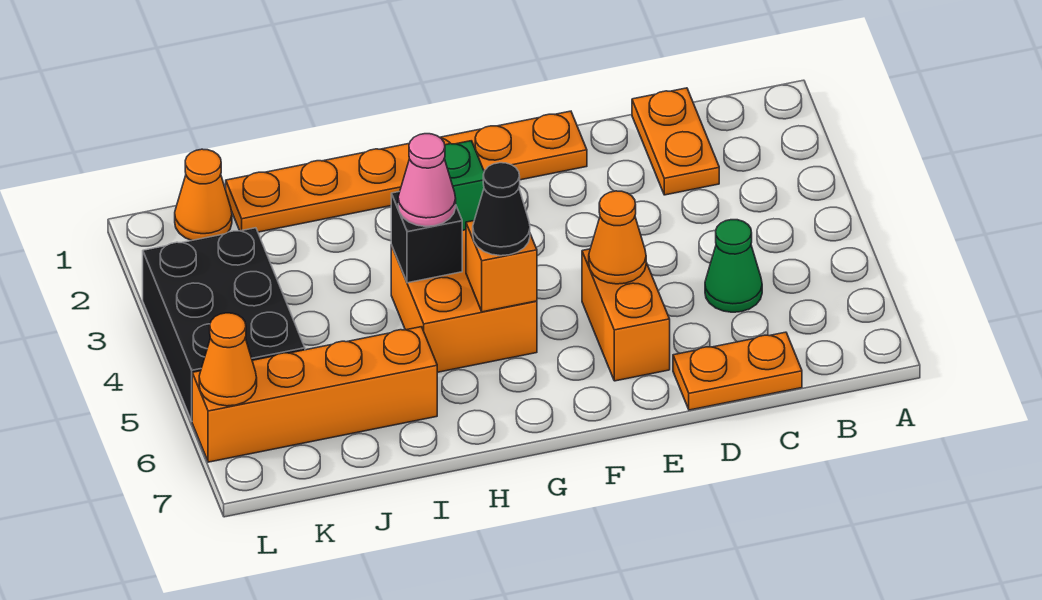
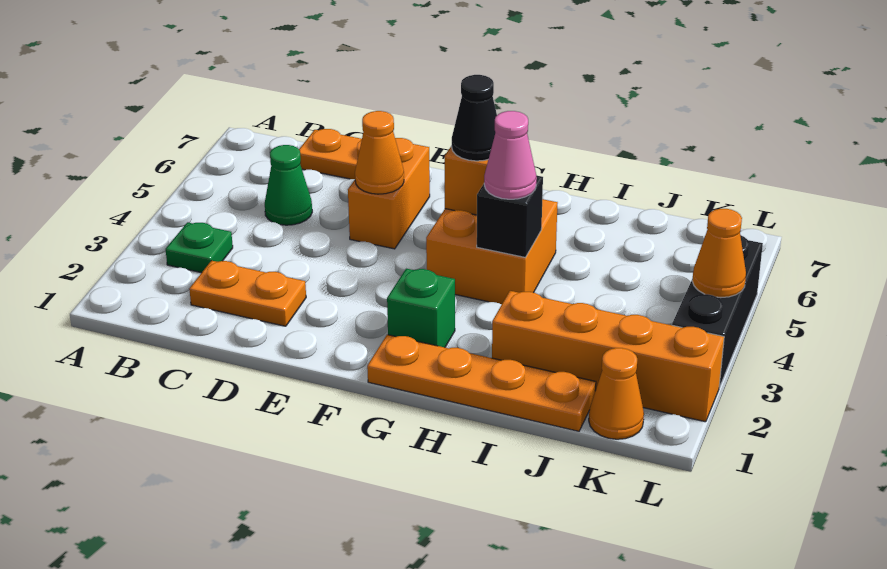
none -> green 1x1 plate [166,222,233,273]
orange 1x2 plate [632,88,719,195] -> orange 1x2 plate turned to [189,261,306,326]
orange 1x6 plate [226,111,587,232] -> orange 1x4 plate [367,335,596,431]
orange 1x4 brick [192,327,437,462] -> orange 1x4 brick moved to [492,291,724,422]
black 2x3 brick [143,228,305,421] -> black 1x3 brick [672,235,763,387]
orange 1x1 cone [199,313,257,406] -> orange 1x1 cone moved to [692,209,746,298]

